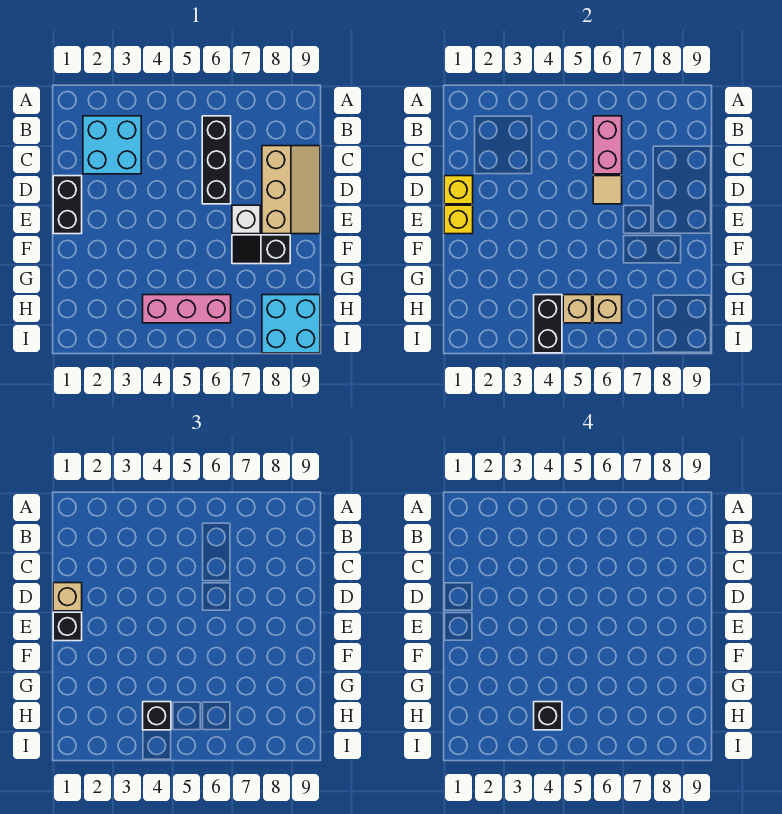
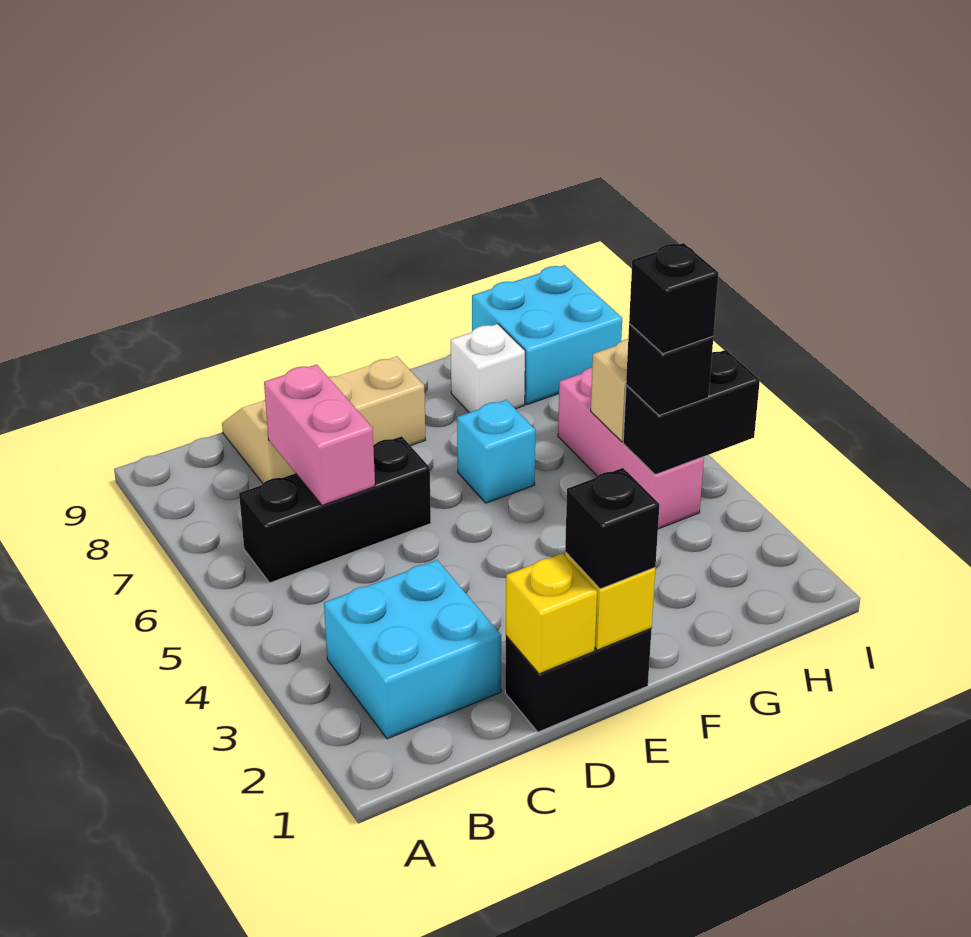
pink 1x2 brick [593,116,622,174] -> pink 1x2 brick turned to [264,364,375,505]
tan 1x1 brick [53,583,82,611] -> none
tan 1x1 tile [593,176,622,204] -> none
white 1x1 brick [232,205,260,234] -> white 1x1 brick moved to [451,324,525,413]
none -> cyan 1x1 brick [457,400,535,503]
black 1x2 slope [232,235,290,264] -> none
tan 1x1 brick [593,295,622,323] -> none

